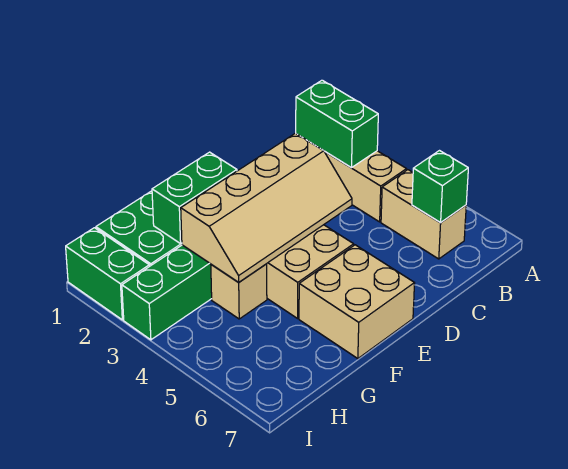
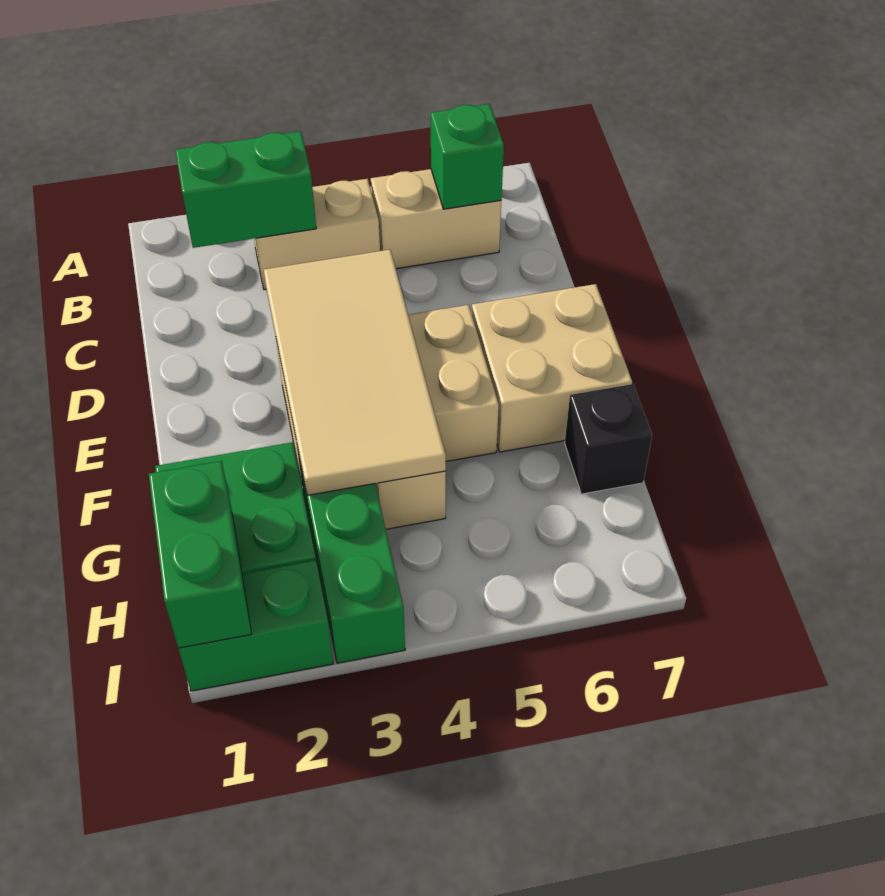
tan 2x4 slope [181,133,352,282] -> tan 2x4 tile [264,250,446,495]
green 1x2 brick [152,152,237,244] -> green 1x2 brick moved to [149,461,252,648]
none -> black 1x1 brick [565,384,652,494]

